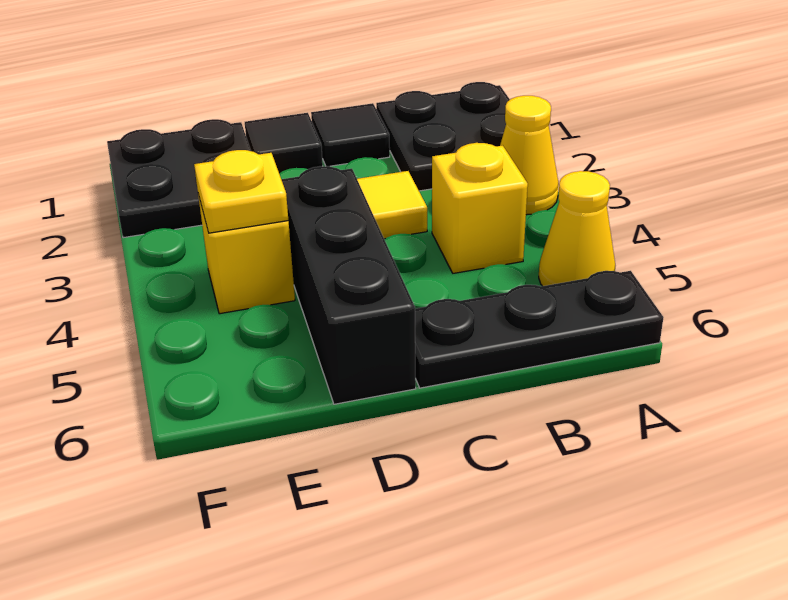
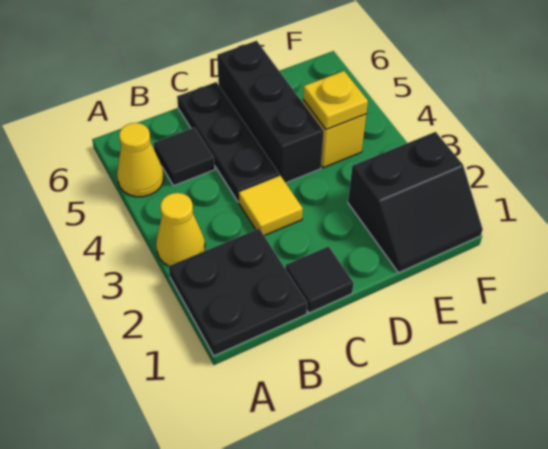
black 1x3 plate [415,271,664,388] -> black 1x3 plate turned to [177,82,279,202]
yellow 1x1 brick [432,143,528,273] -> none
black 1x1 tile [245,113,323,173] -> black 1x1 tile moved to [153,127,215,186]
black 2x2 plate [107,119,251,238] -> black 2x2 slope [348,132,483,273]

